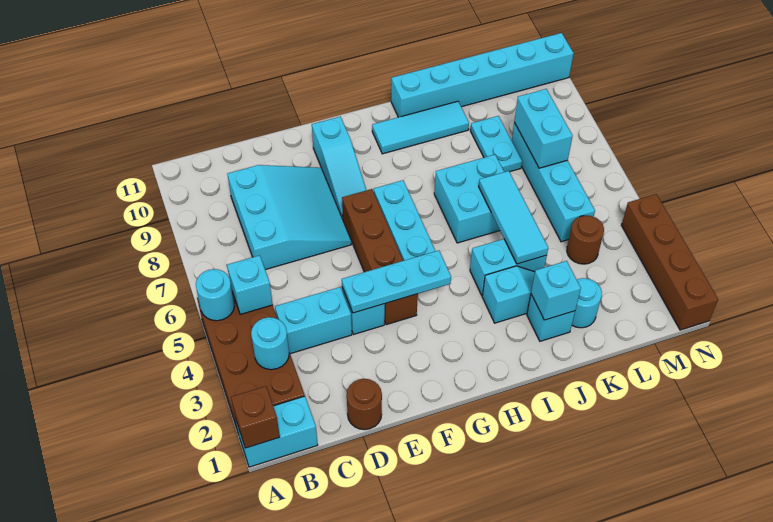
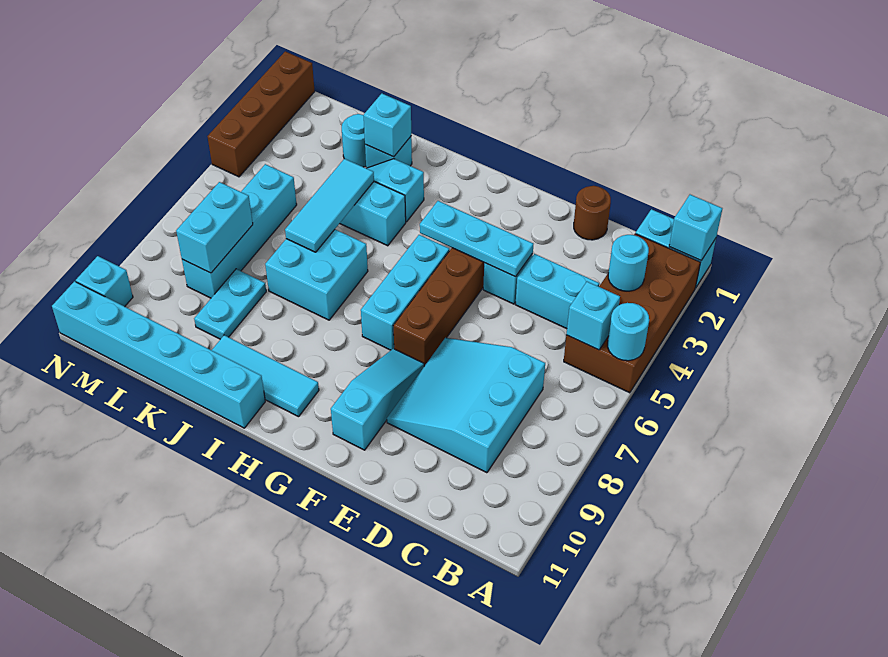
brown 1x1 brick [231,386,280,448] -> cyan 1x1 brick [669,195,722,260]
brown 1x1 round brick [567,215,604,264] -> none
none -> cyan 1x1 brick [76,256,133,307]

